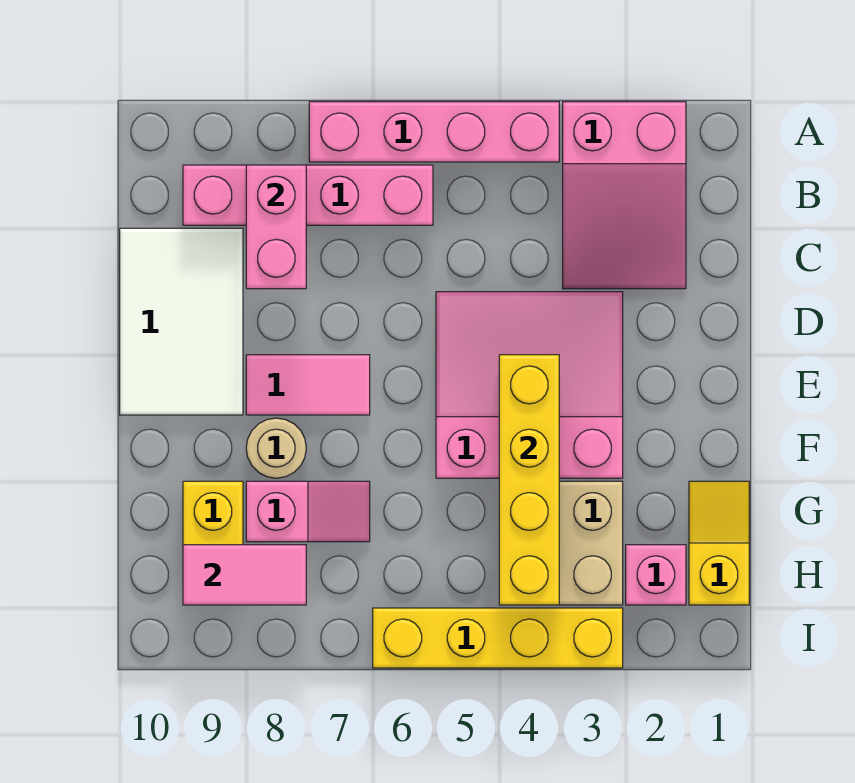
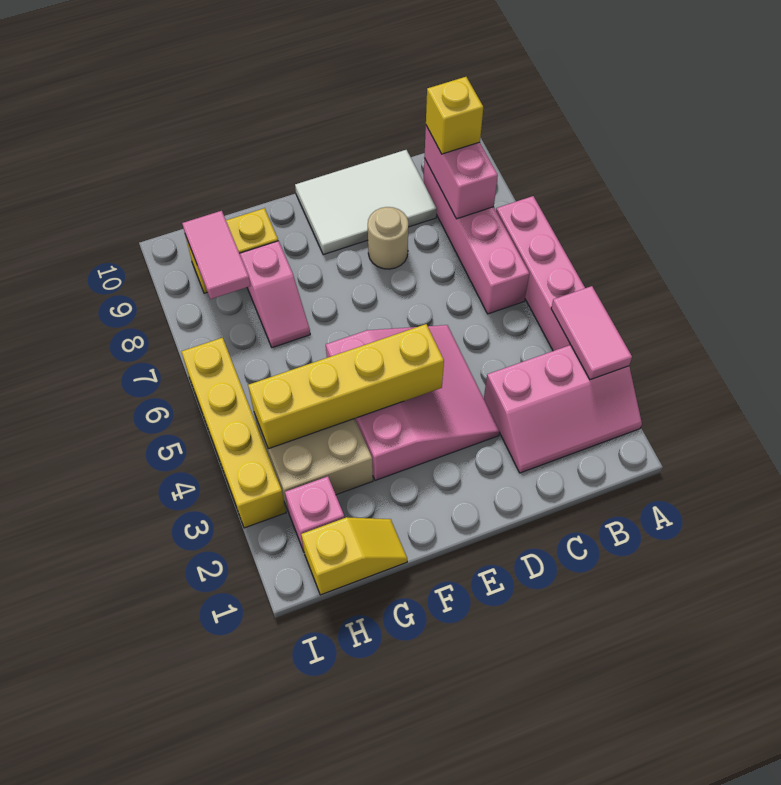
pink 2x3 slope [563,102,686,289] -> pink 2x3 slope turned to [484,345,642,473]
pink 1x2 brick [246,165,306,289] -> pink 1x2 brick turned to [425,126,498,219]
none -> yellow 1x1 brick [426,77,483,154]
pink 1x2 tile [246,355,370,415] -> pink 1x2 tile moved to [551,286,632,380]
tan 1x1 round brick [246,418,306,478] -> tan 1x1 round brick moved to [368,207,408,269]

